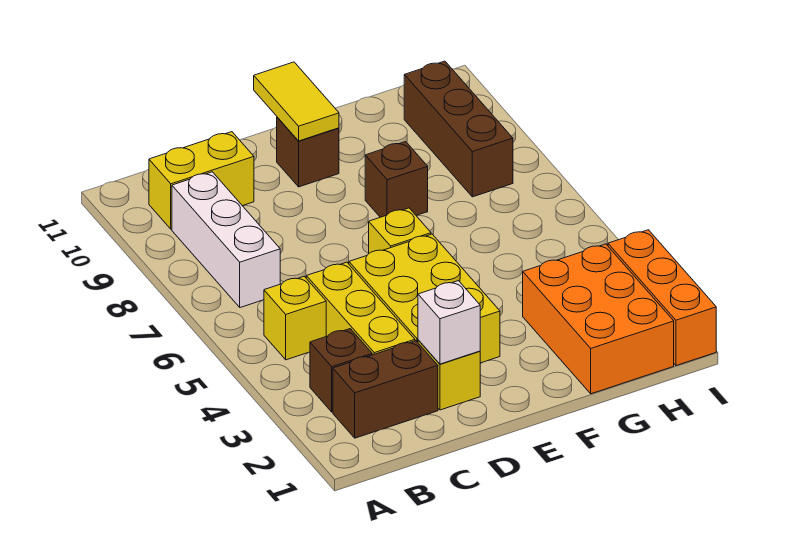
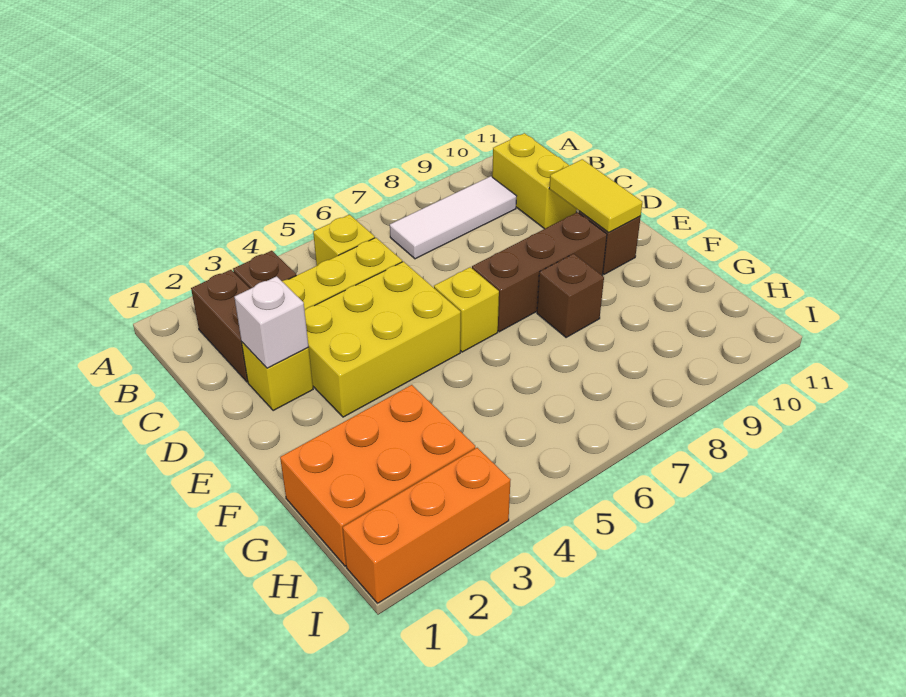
white 1x3 brick [172,172,280,307] -> white 1x3 tile [390,176,516,259]
yellow 1x2 tile [254,62,339,141] -> yellow 1x2 tile turned to [549,159,642,233]
brown 1x3 brick [404,61,513,197] -> brown 1x3 brick moved to [472,212,607,332]

